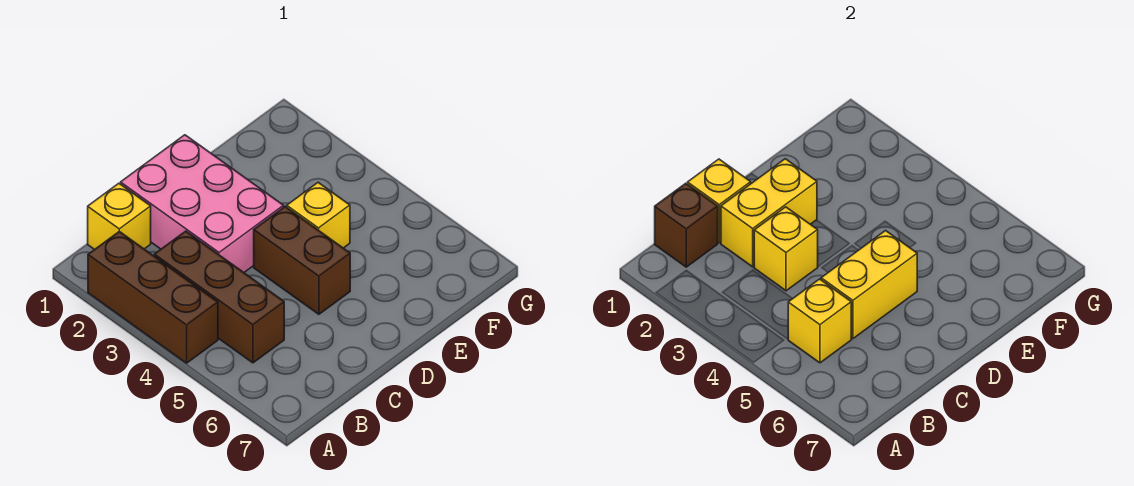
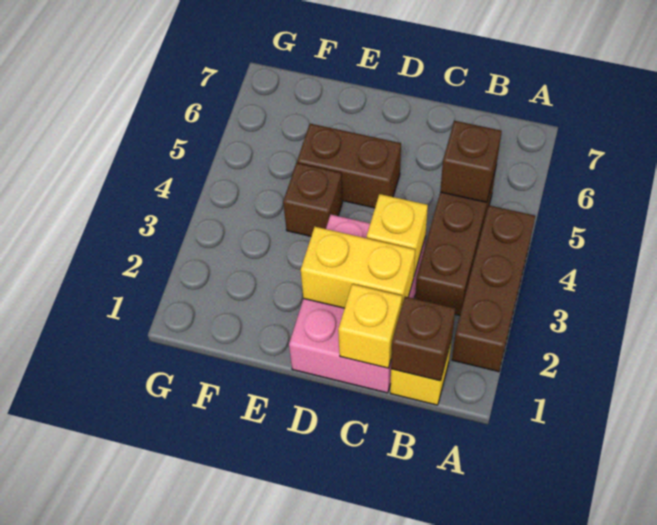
yellow 1x1 brick [788,279,851,363] -> brown 1x1 brick [440,121,502,202]
yellow 1x2 brick [821,231,917,339] -> none
brown 1x2 brick [254,207,350,314] -> brown 1x2 brick turned to [297,124,401,208]
yellow 1x1 brick [287,182,350,248] -> brown 1x1 brick [283,163,342,236]

